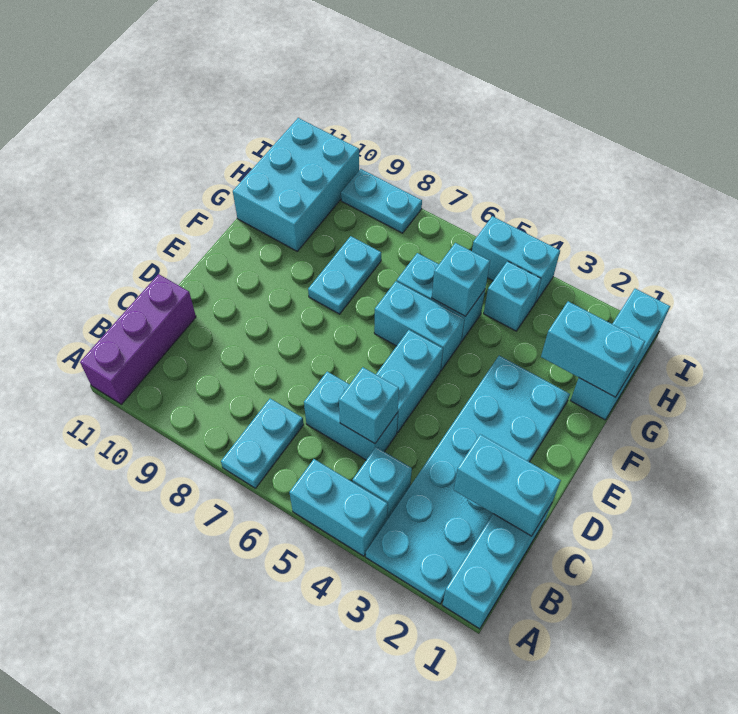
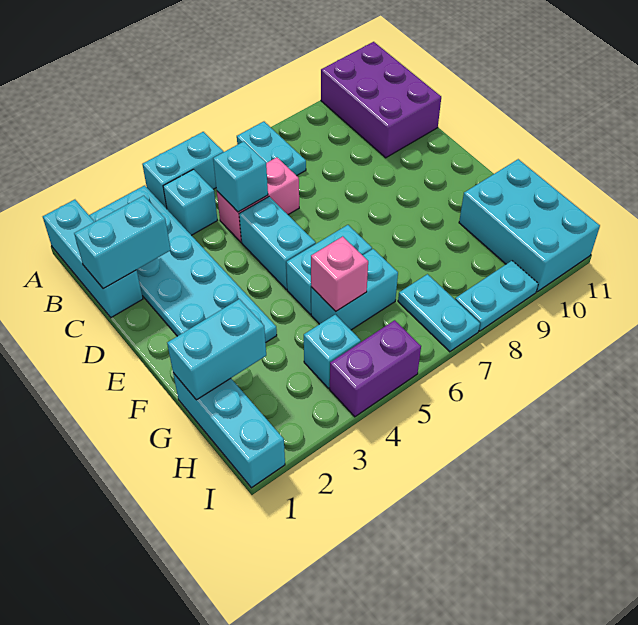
purple 1x3 brick [80,274,196,404] -> purple 2x3 brick [321,42,441,158]
cyan 1x2 brick [304,372,398,460] -> pink 1x2 brick [217,157,299,242]
cyan 1x2 plate [308,236,381,314] -> cyan 1x2 plate moved to [398,274,480,352]
cyan 1x1 brick [432,243,490,316] -> pink 1x1 brick [311,236,368,311]
cyan 1x2 brick [472,216,560,303] -> purple 1x2 brick [330,320,421,417]

